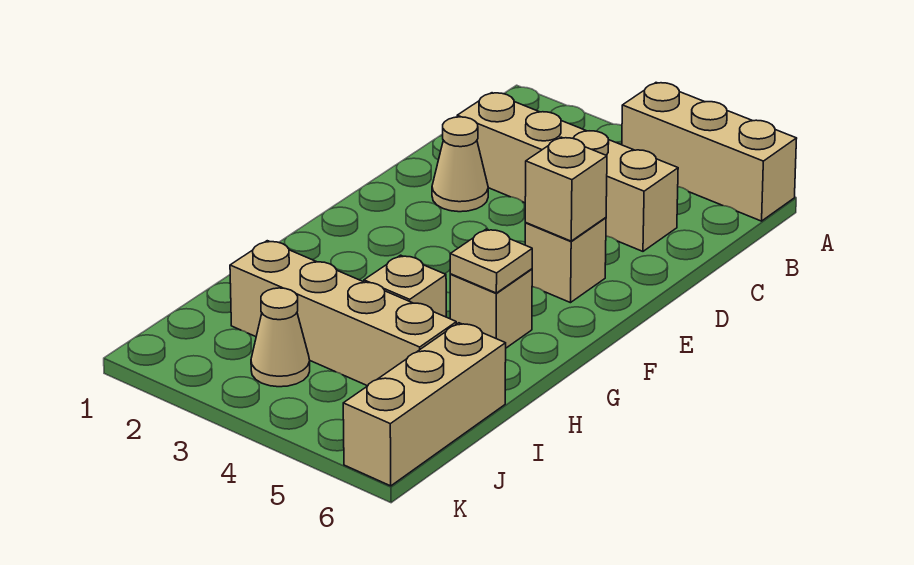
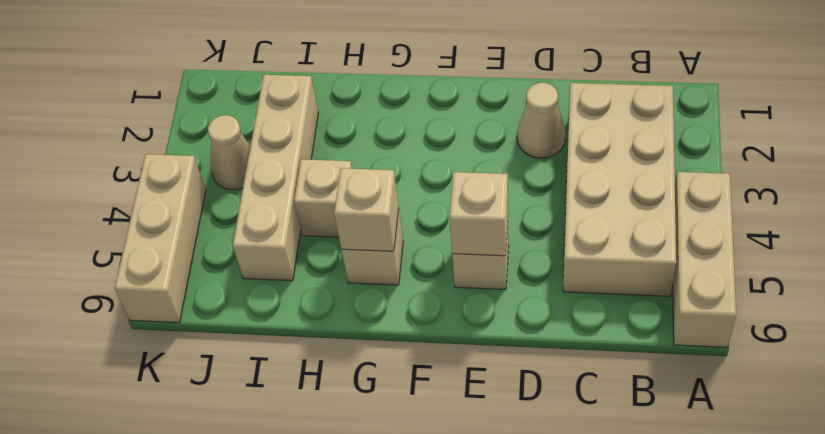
tan 1x4 brick [457,93,678,251] -> tan 2x4 brick [563,83,676,296]
tan 1x1 plate [450,229,532,293] -> tan 1x1 brick [334,168,399,251]
tan 1x3 brick [343,323,506,486] -> tan 1x3 brick turned to [115,154,206,323]

